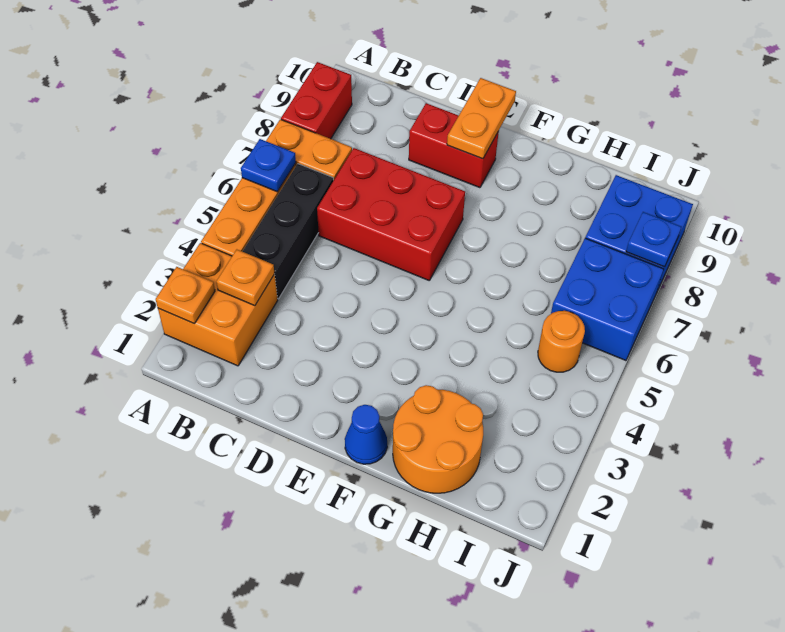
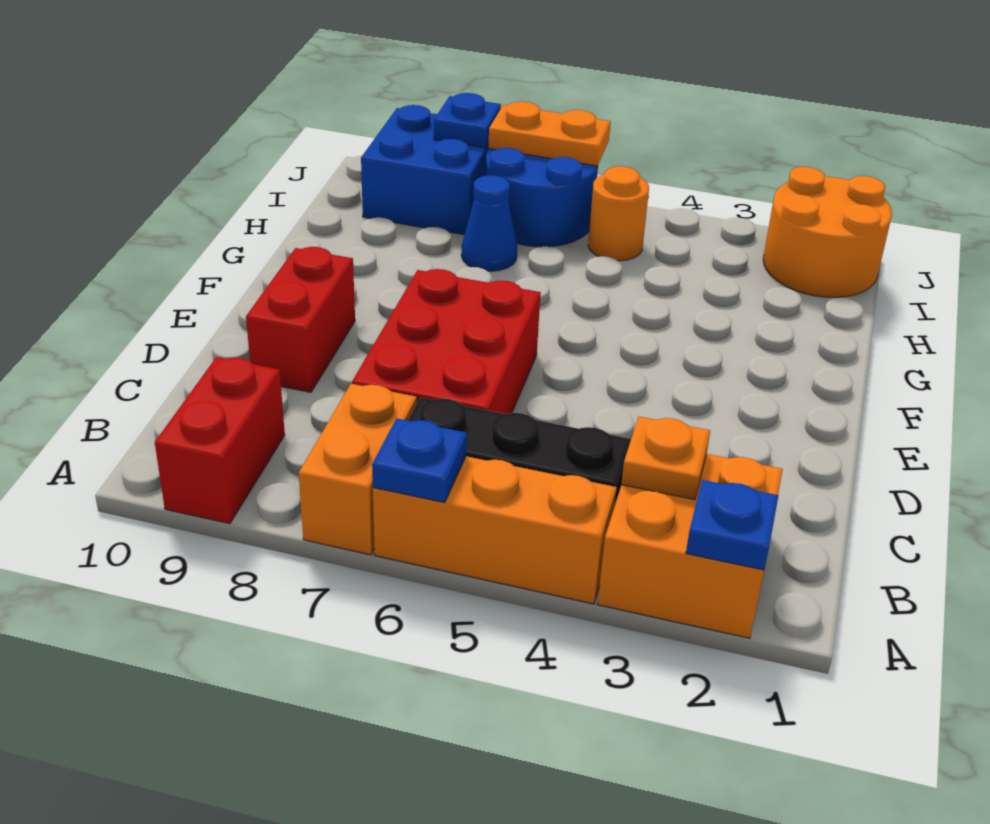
orange 1x1 plate [156,267,215,324] -> blue 1x1 plate [686,480,778,570]
red 1x2 brick [281,62,352,139] -> red 1x2 brick turned to [155,357,285,524]
orange 1x2 plate [447,78,516,159] -> orange 1x2 plate moved to [488,101,611,166]
blue 1x1 cone [345,405,387,464] -> blue 1x1 cone moved to [461,175,517,271]
orange 2x2 round brick [393,385,483,493] -> orange 2x2 round brick moved to [763,167,892,297]
blue 2x2 brick [551,238,664,361] -> blue 2x2 round brick [485,148,598,247]

